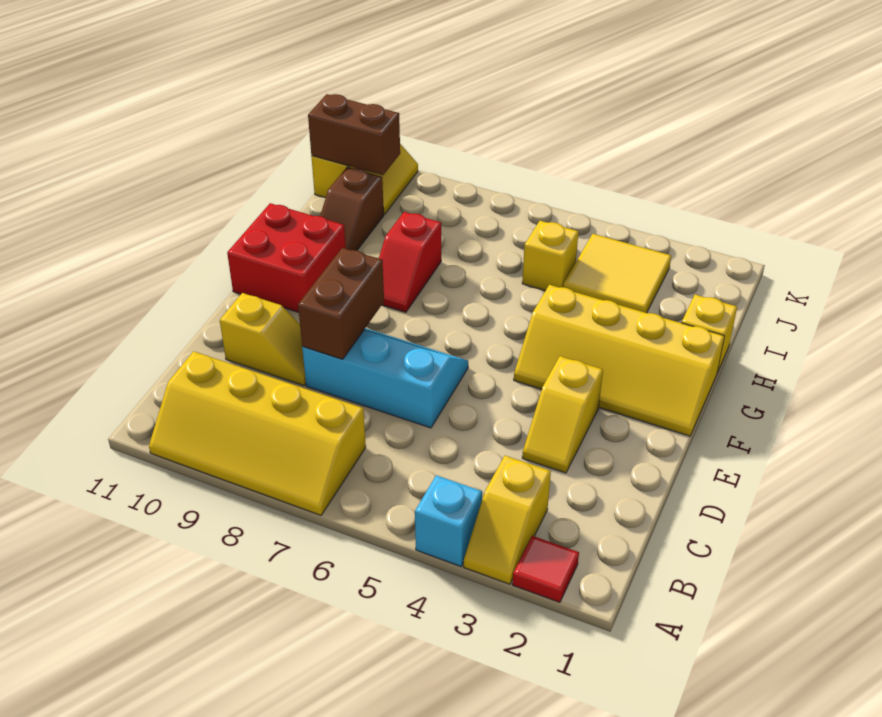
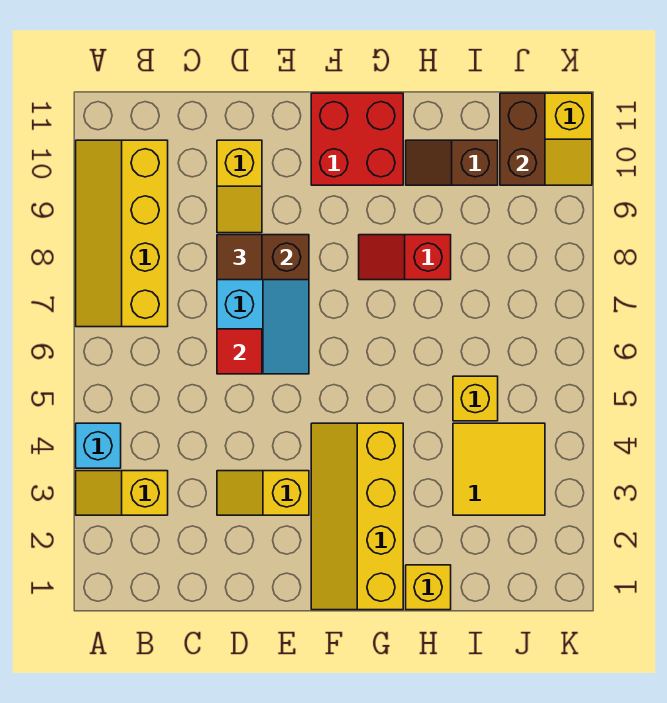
red 1x1 tile [512,536,579,602] -> red 1x1 tile moved to [217,329,262,374]
none -> brown 1x1 tile [217,235,262,280]

